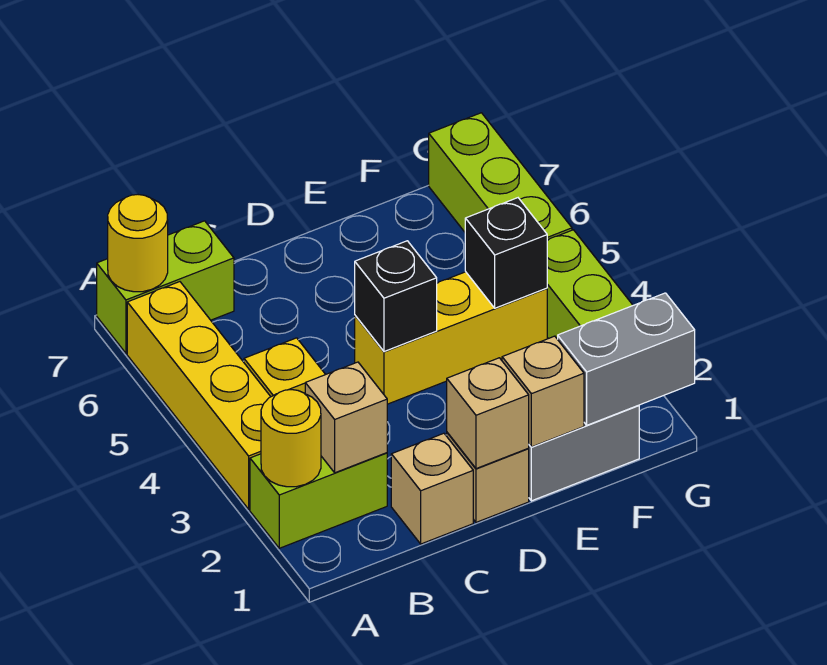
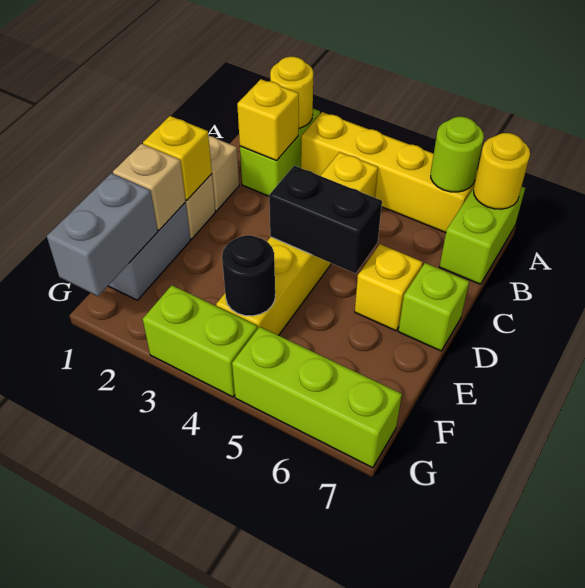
none -> lime 1x1 round brick [431,117,484,192]
tan 1x1 brick [305,362,387,473] -> yellow 1x1 brick [237,79,299,161]
tan 1x1 brick [447,358,529,469] -> yellow 1x1 brick [143,116,212,200]
black 1x1 brick [355,241,437,352] -> black 1x2 brick [269,166,382,273]
none -> yellow 1x1 brick [355,244,423,331]
none -> lime 1x1 brick [398,263,469,351]
black 1x1 brick [465,198,547,308] -> black 1x1 round brick [222,235,275,316]

